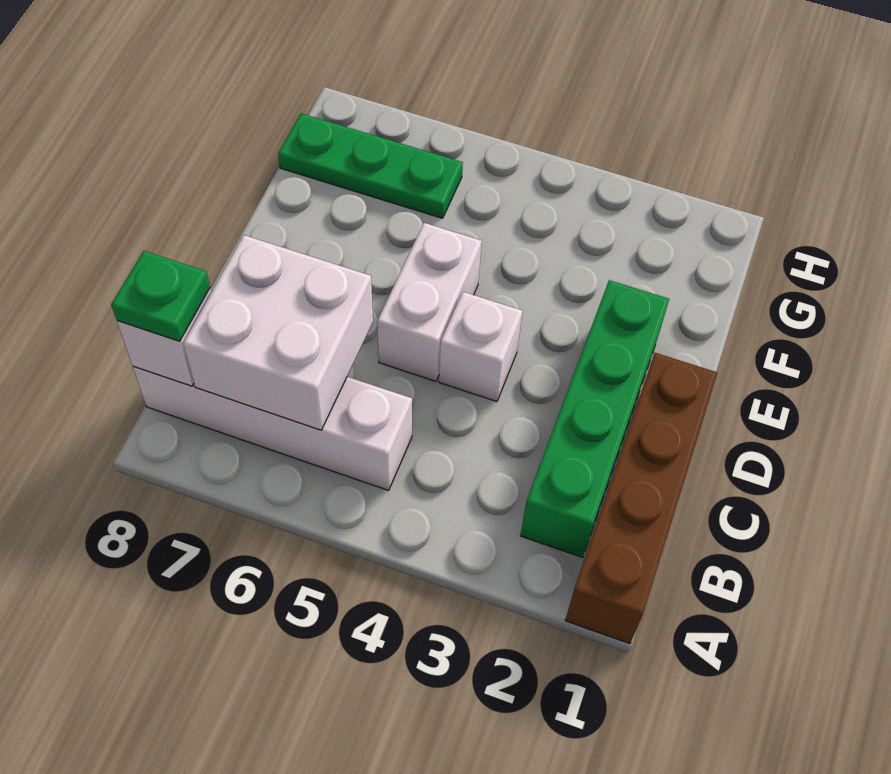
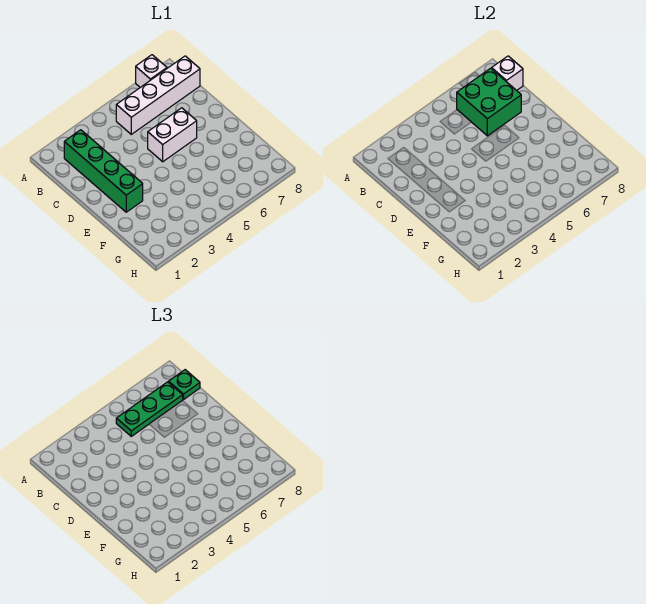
brown 1x4 brick [565,353,717,644] -> none
white 2x2 brick [183,235,373,430] -> green 2x2 brick [457,68,521,136]
white 1x1 brick [439,292,522,402] -> white 1x1 brick moved to [136,55,167,87]
white 1x2 brick [377,223,482,381] -> white 1x2 brick turned to [148,108,197,162]
green 1x3 plate [278,113,463,218] -> green 1x3 plate moved to [116,382,183,436]

